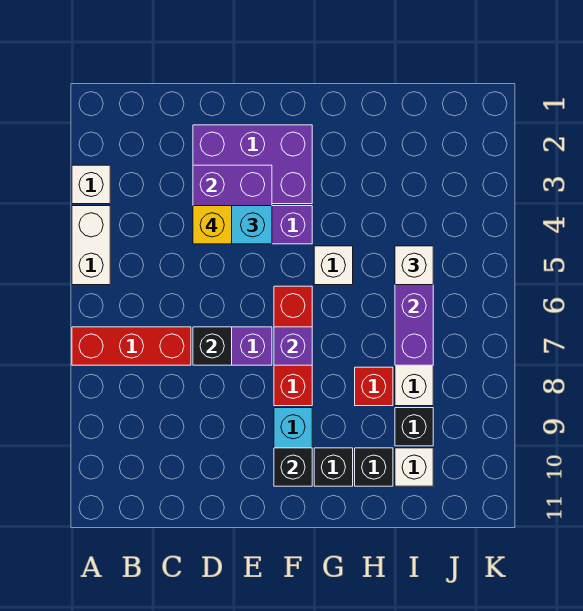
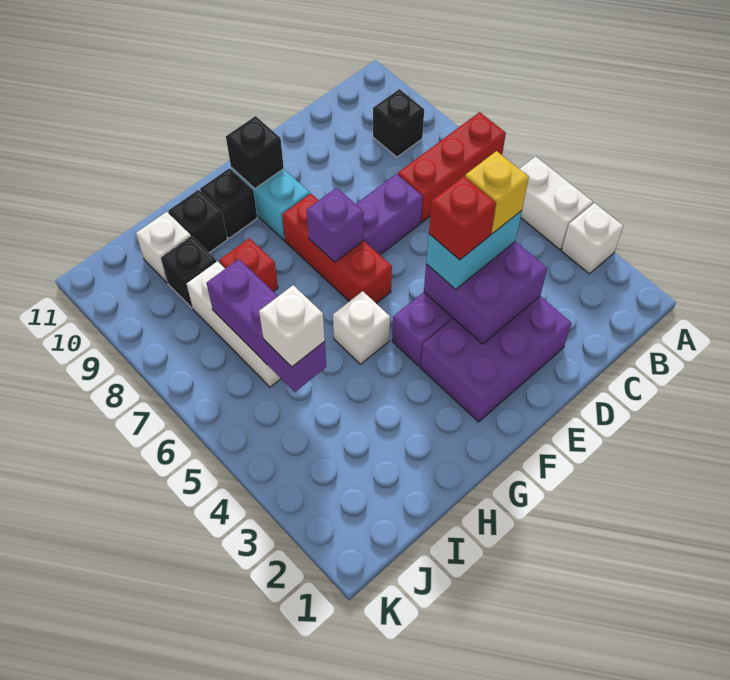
black 1x1 brick [193,327,232,365] -> black 1x1 brick moved to [373,89,424,157]
none -> red 1x1 brick [429,176,496,260]

